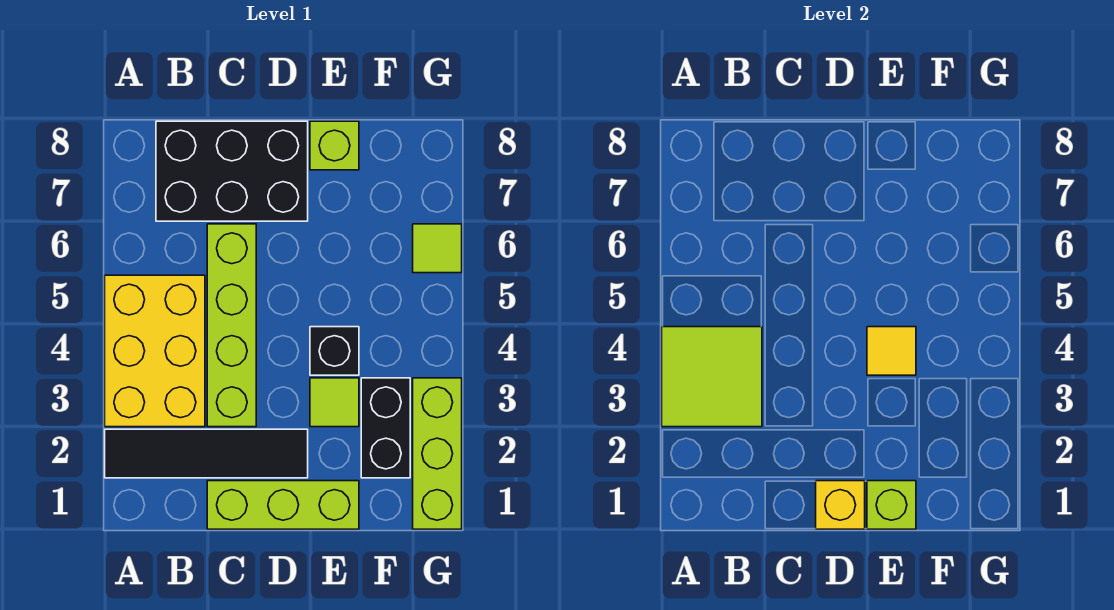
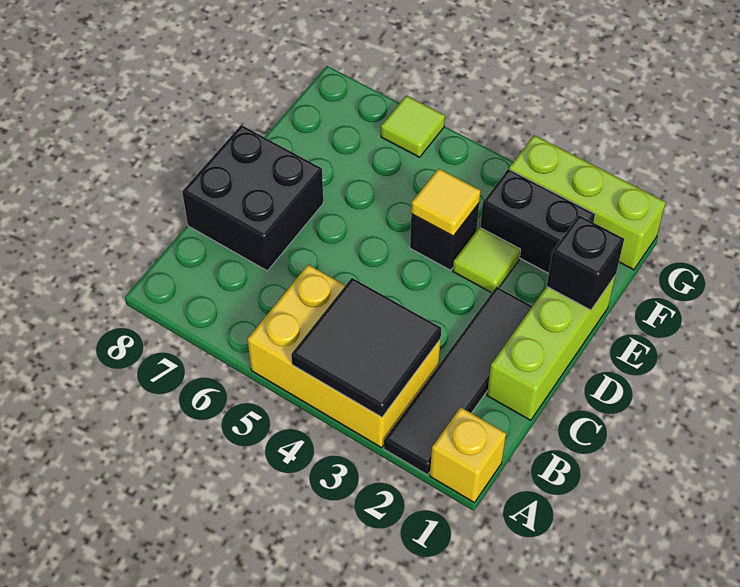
lime 2x2 tile [662,327,762,427] -> black 2x2 tile [291,278,441,417]
black 2x3 brick [156,121,308,221] -> black 2x2 brick [182,125,323,271]
lime 1x4 brick [207,224,256,427] -> none
yellow 1x1 brick [816,481,865,529] -> yellow 1x1 brick moved to [430,407,506,503]
lime 1x1 brick [867,481,916,529] -> black 1x1 brick [547,215,624,310]
lime 1x1 brick [310,121,359,170] -> none

